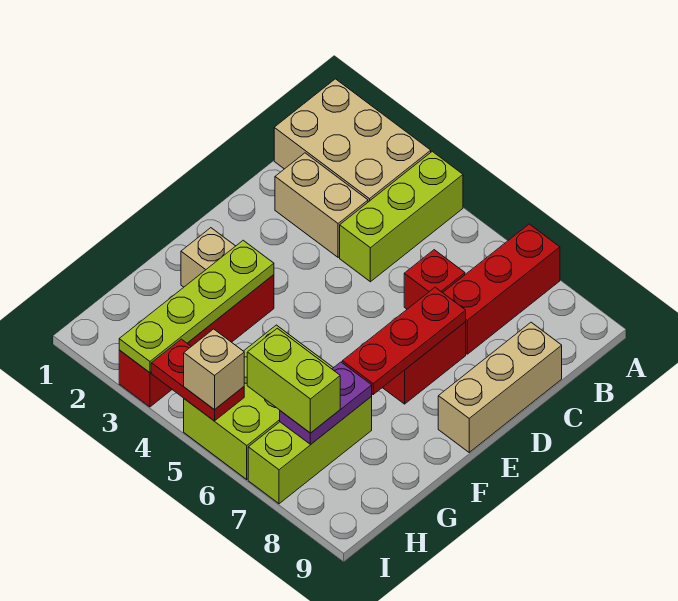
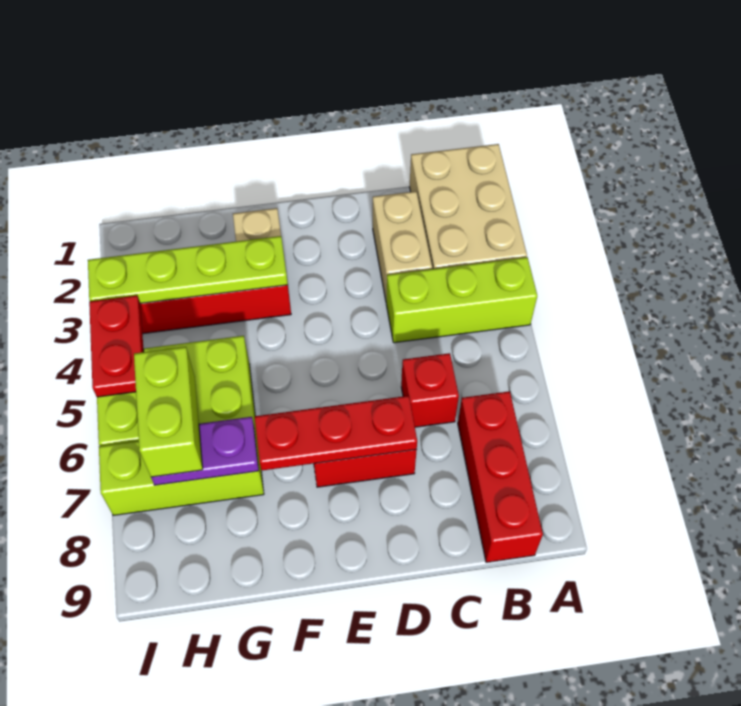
red 1x3 brick [443,224,560,354] -> red 1x3 brick turned to [458,391,543,562]
tan 1x3 brick [438,322,562,452] -> none
tan 1x1 brick [184,329,244,410] -> none

